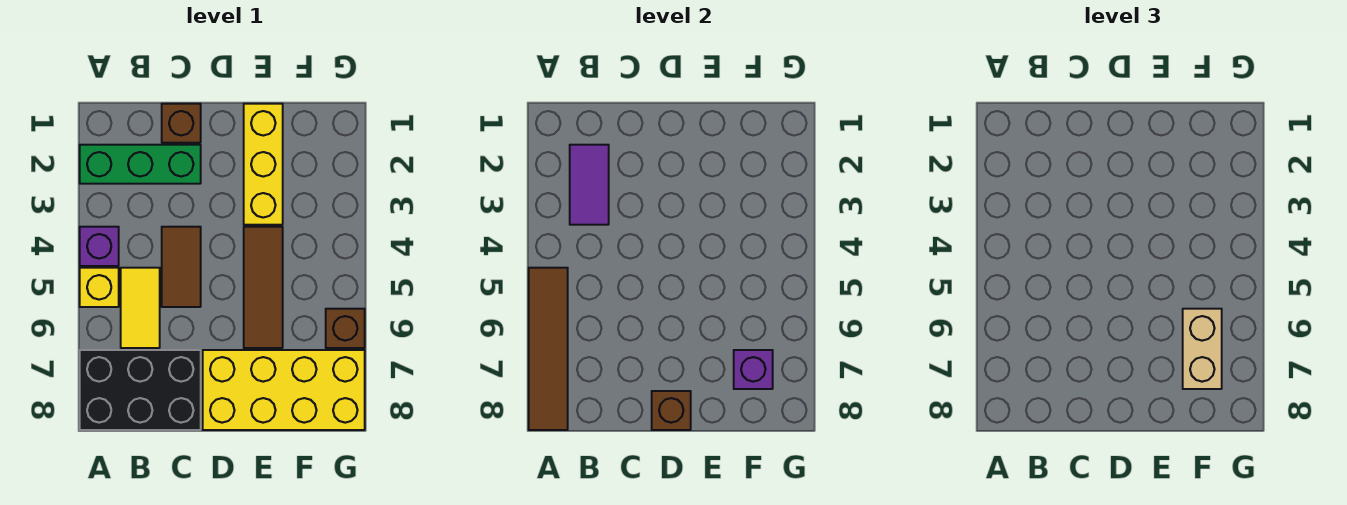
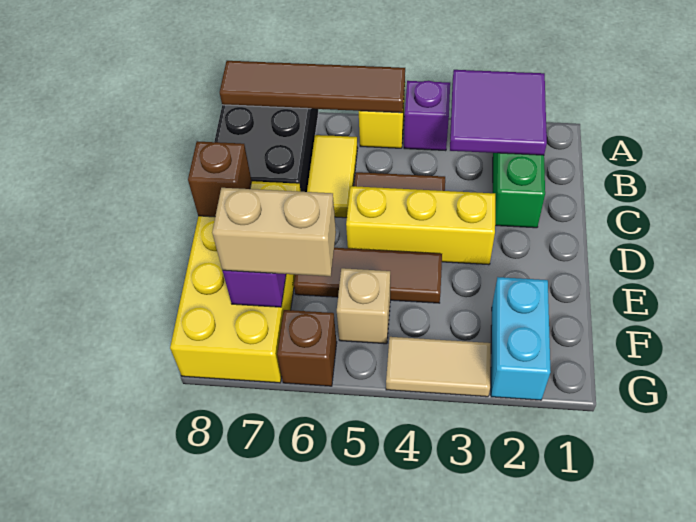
purple 1x2 tile [570,145,609,225] -> purple 2x2 tile [450,70,547,155]
yellow 1x2 tile [121,268,160,348] -> yellow 1x2 tile turned to [307,135,358,218]
brown 1x1 brick [162,104,201,143] -> none
yellow 1x3 brick [244,104,283,225] -> yellow 1x3 brick moved to [346,186,495,265]
none -> cyan 1x2 brick [491,277,551,400]
none -> tan 1x1 brick [337,268,390,344]
none -> tan 1x2 tile [386,337,491,397]

